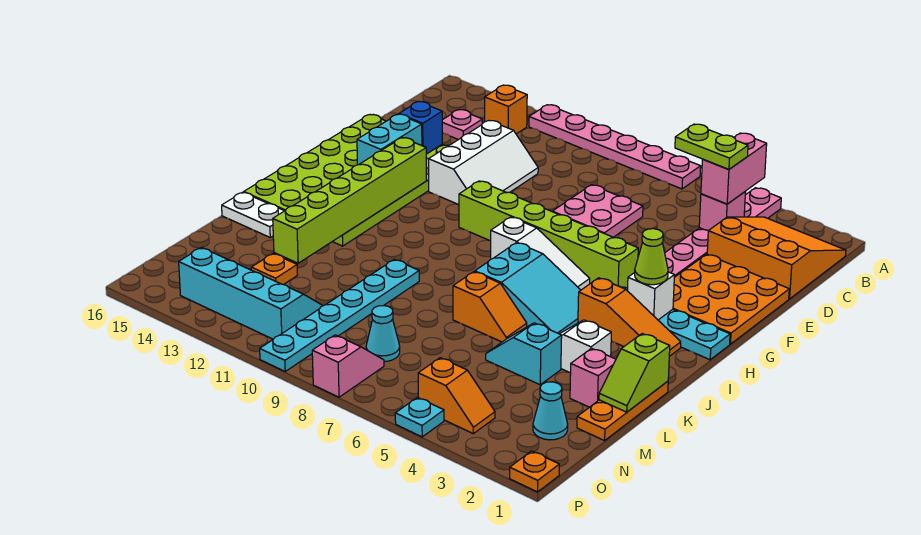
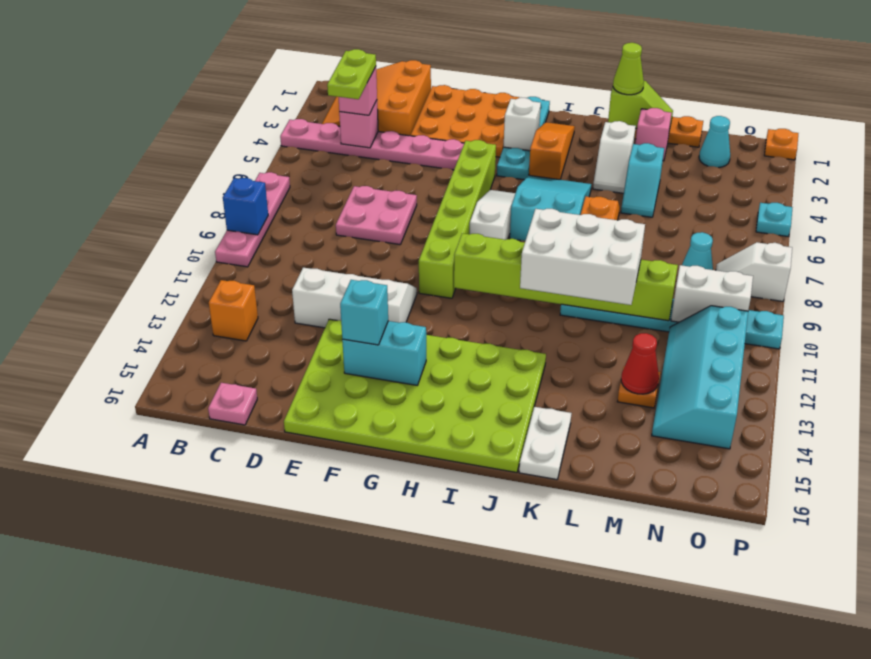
pink 1x6 plate [529,105,701,189] -> pink 1x4 plate [215,172,290,267]
pink 1x2 brick [701,133,767,204] -> pink 1x1 brick [339,67,377,115]
pink 1x1 plate [442,110,482,140] -> pink 1x1 plate moved to [208,383,257,425]
blue 1x1 brick [399,102,442,154] -> blue 1x1 brick moved to [223,178,268,235]
none -> cyan 1x1 brick [340,280,388,345]
lime 1x6 brick [273,138,427,263] -> lime 1x6 brick moved to [454,233,678,321]
lime 1x1 cone [635,229,668,285] -> lime 1x1 cone moved to [613,43,644,95]
none -> white 2x3 brick [520,209,645,305]
none -> red 1x1 cone [621,333,659,394]
none -> white 1x2 brick [671,265,753,322]
orange 1x2 slope [418,358,495,434] -> none
pink 1x2 slope [312,335,384,397] -> white 1x2 slope [716,242,792,301]

